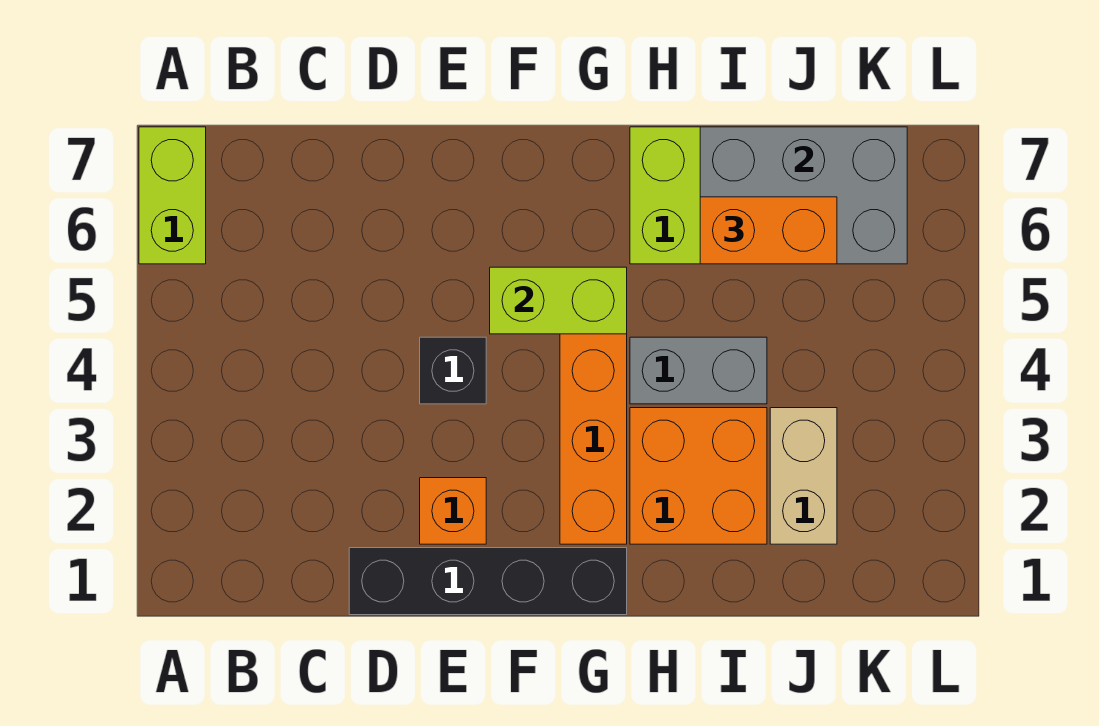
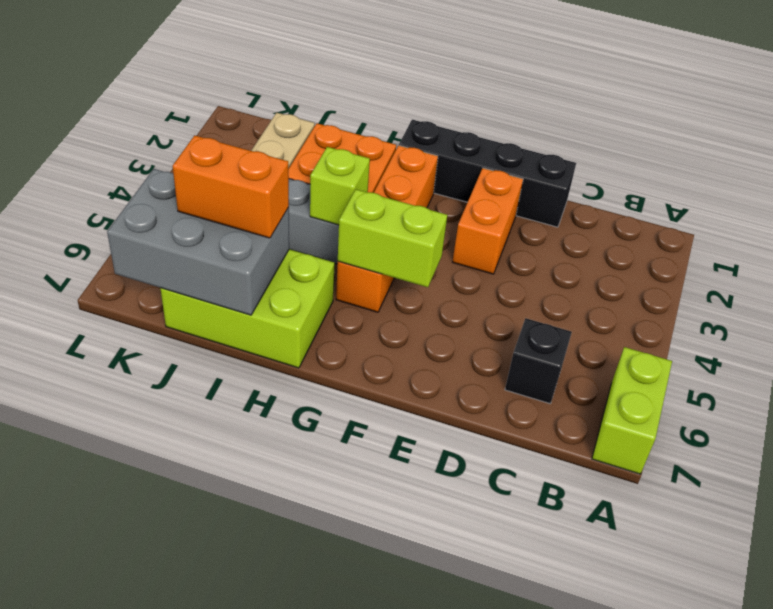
orange 1x1 brick [420,478,486,544] -> orange 1x2 brick [453,168,523,274]
black 1x1 brick [420,337,486,404] -> black 1x1 brick moved to [505,318,572,404]
none -> lime 1x1 brick [310,147,370,225]

